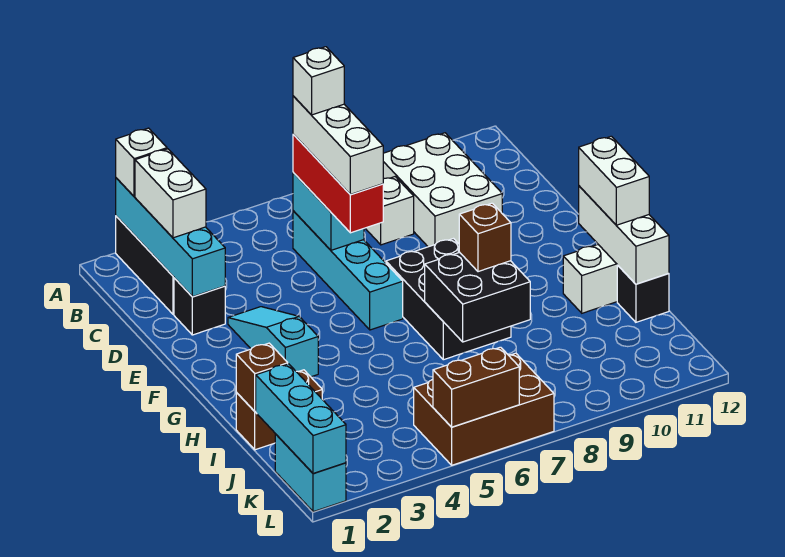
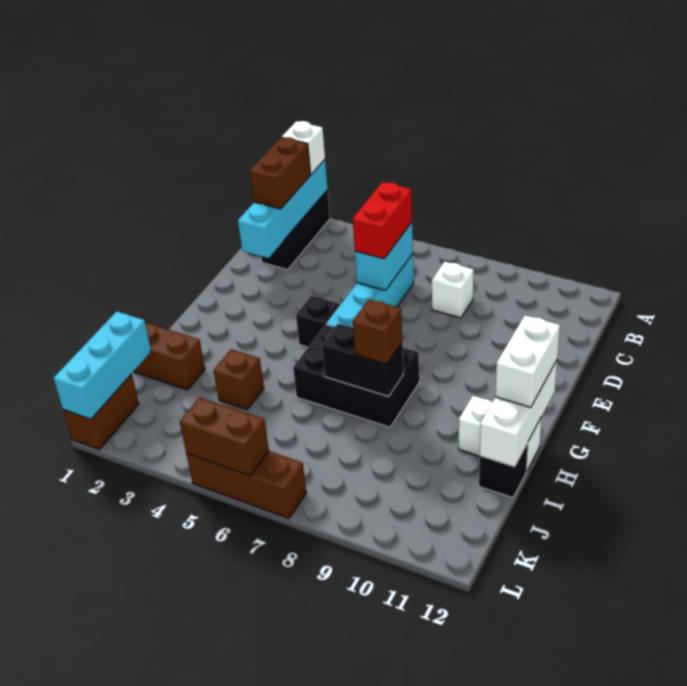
white 1x2 brick [135,149,206,238] -> brown 1x2 brick [250,137,311,209]
white 2x3 brick [383,133,502,247] -> none
red 1x3 brick [293,134,383,233] -> red 1x2 brick [353,182,412,259]
white 1x3 brick [293,96,383,194] -> none
white 1x1 brick [293,47,344,115] -> none
black 1x1 brick [174,278,225,335] -> black 1x1 brick moved to [296,295,340,347]
cyan 1x3 slope [228,307,318,377] -> none
black 2x3 brick [386,239,511,360] -> black 2x3 brick turned to [293,325,419,427]
black 2x2 brick [425,252,530,342] -> black 1x2 brick [322,324,404,397]
brown 1x1 brick [236,343,288,411] -> brown 1x1 brick moved to [214,349,264,410]
cyan 1x2 brick [275,434,346,512] -> brown 1x2 brick [63,374,139,449]
brown 2x3 brick [414,353,554,465] -> brown 1x3 brick [186,451,306,518]

